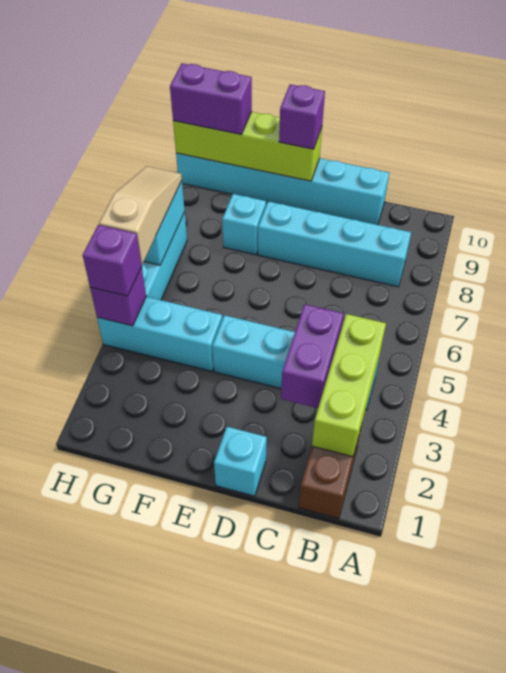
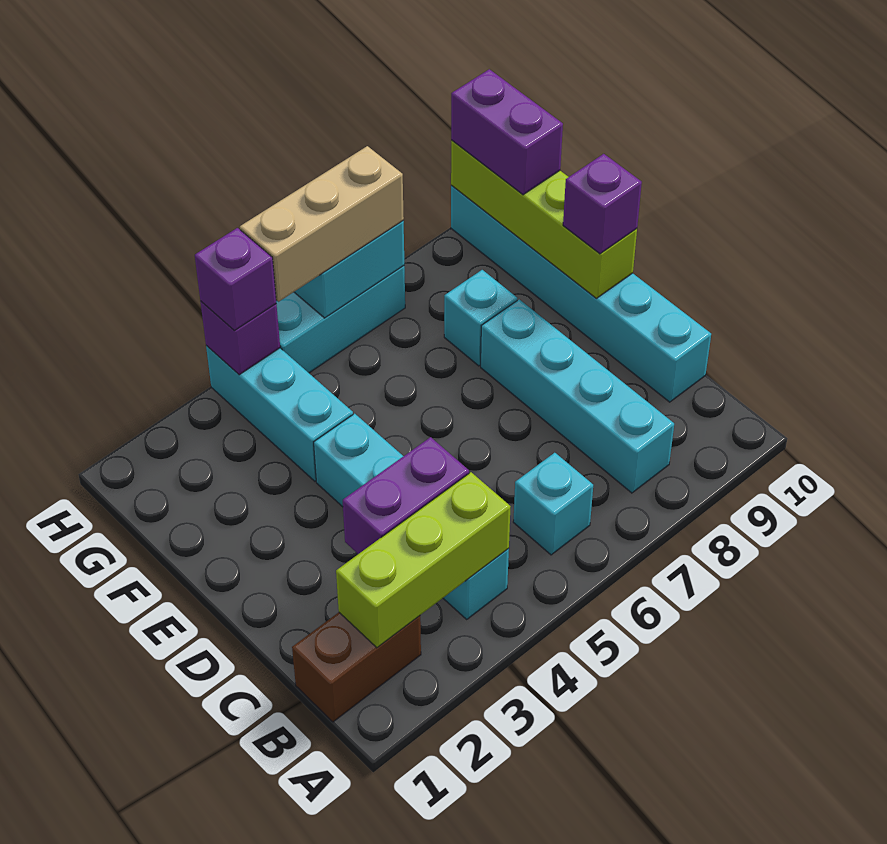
cyan 1x1 brick [214,427,267,496] -> cyan 1x1 brick moved to [513,453,593,555]
tan 1x3 slope [99,166,182,264] -> tan 1x3 brick [240,146,404,302]

